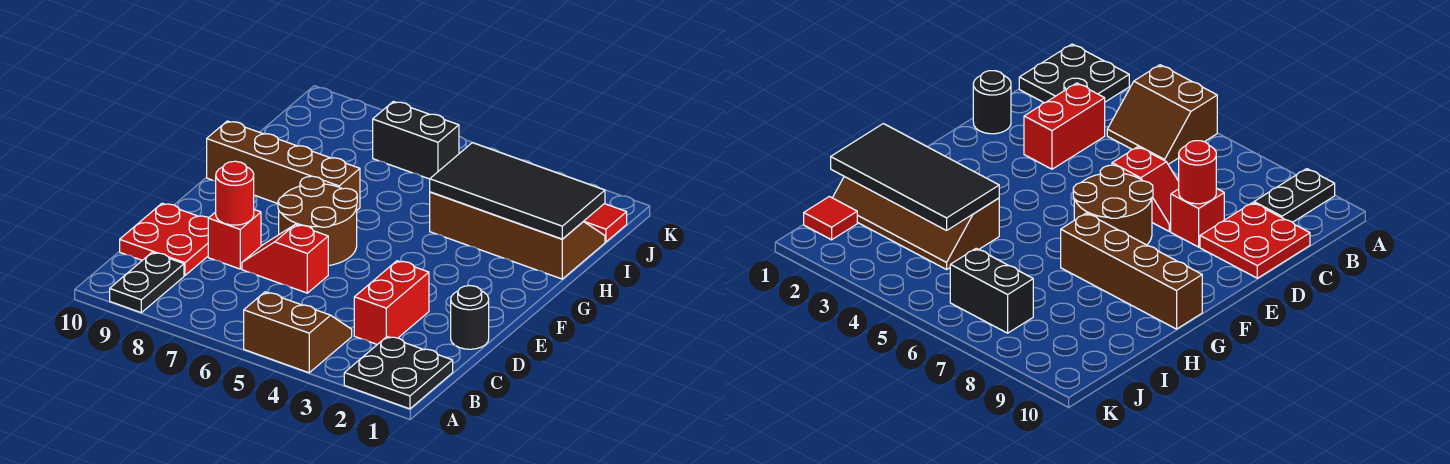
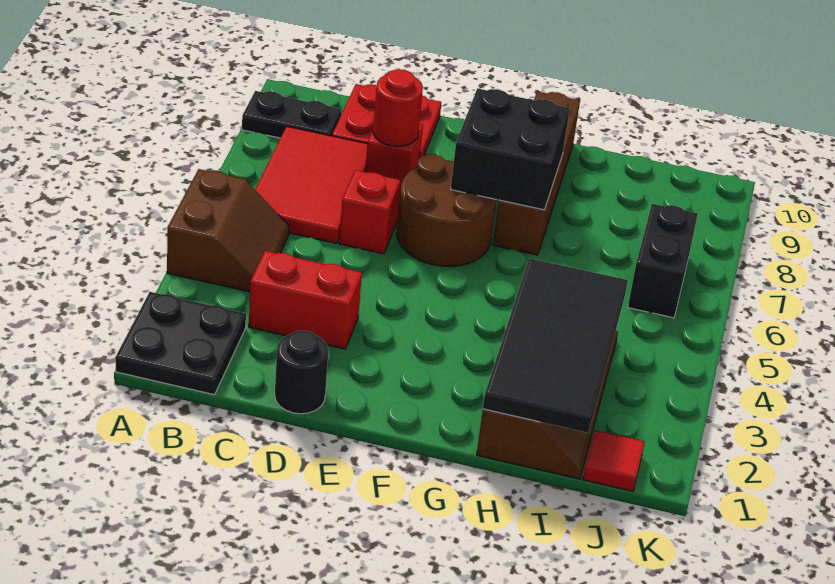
none -> red 2x3 tile [255,126,367,243]
none -> black 2x2 brick [451,88,570,210]

